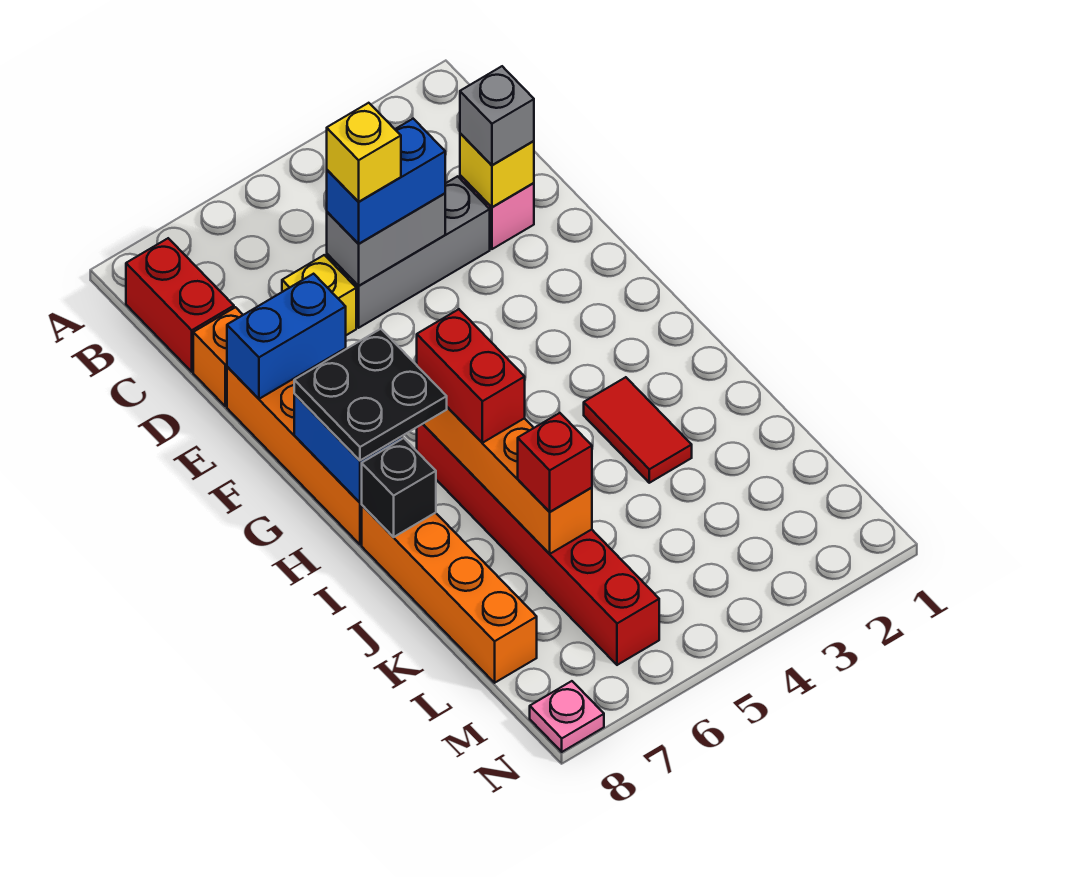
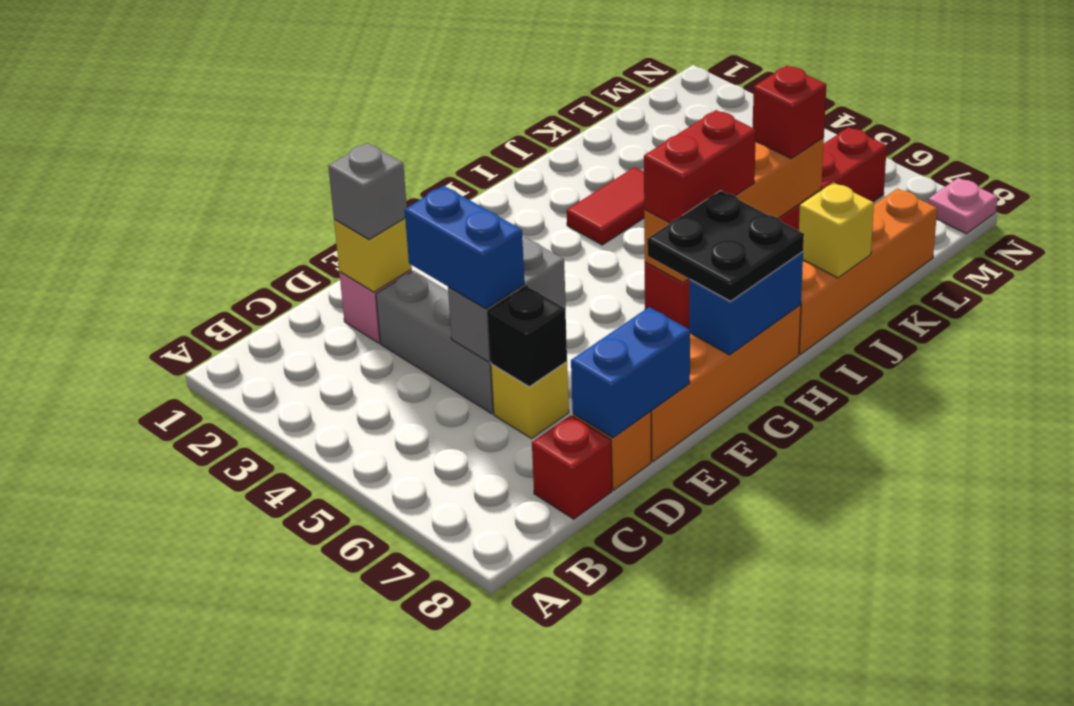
red 1x2 brick [126,238,234,372] -> red 1x1 brick [532,415,612,519]
grey 1x2 brick [327,194,445,286] -> grey 1x2 brick turned to [448,238,566,362]
yellow 1x1 brick [327,103,401,202] -> yellow 1x1 brick moved to [799,182,874,278]
blue 1x2 brick [227,274,346,399] -> blue 1x2 brick turned to [571,307,690,438]
black 1x1 brick [362,438,436,537] -> black 1x1 brick moved to [488,286,567,387]

